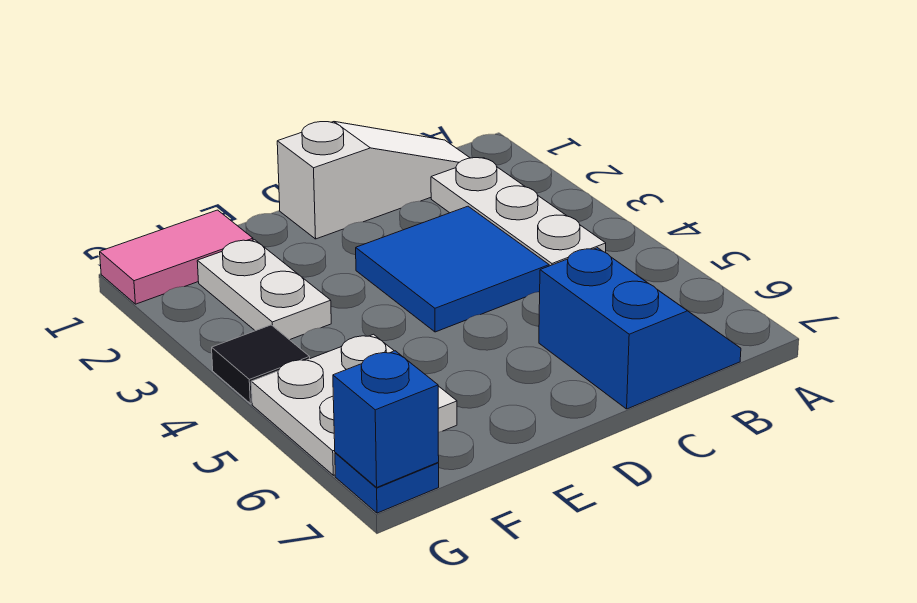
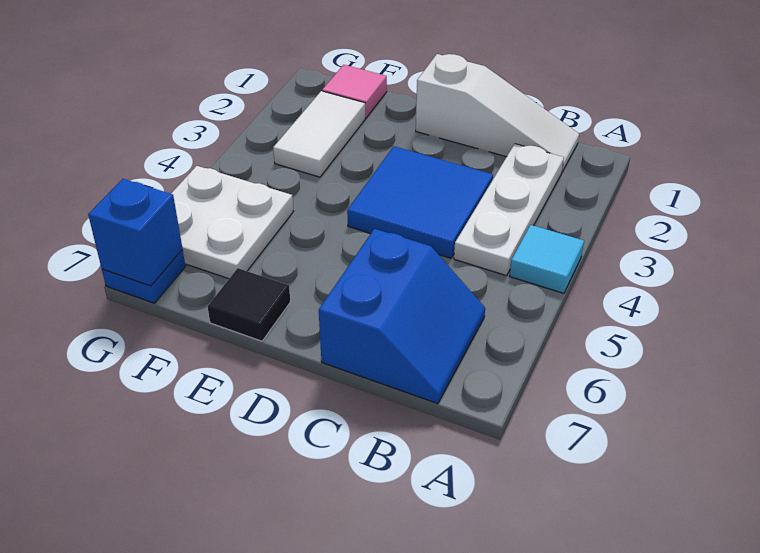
none -> cyan 1x1 tile [510,225,584,293]
pink 1x2 tile [100,210,253,304] -> pink 1x1 tile [322,65,387,118]
white 1x2 plate [197,240,331,340] -> white 1x2 tile [273,91,365,177]
black 1x1 tile [212,325,310,404] -> black 1x1 tile moved to [208,268,290,341]

